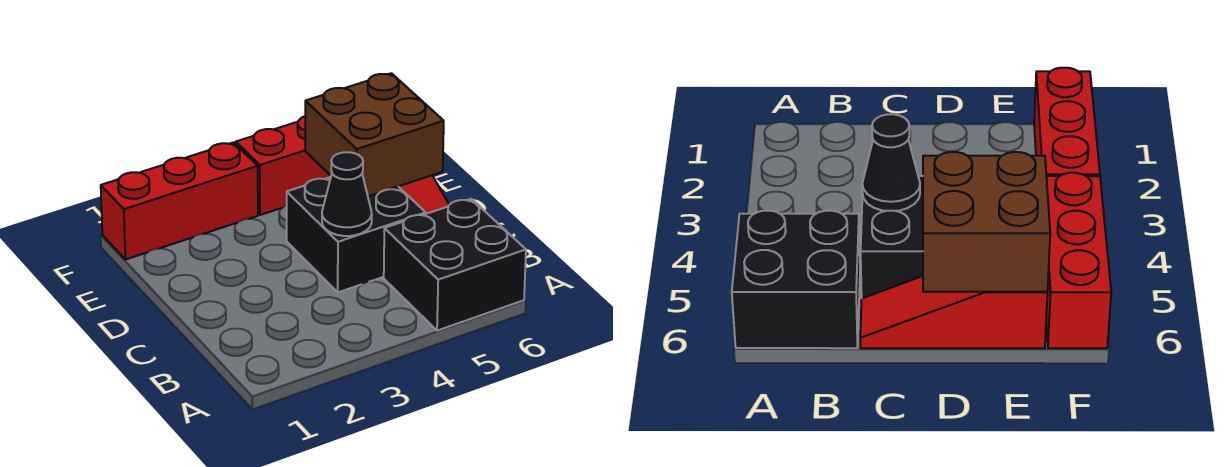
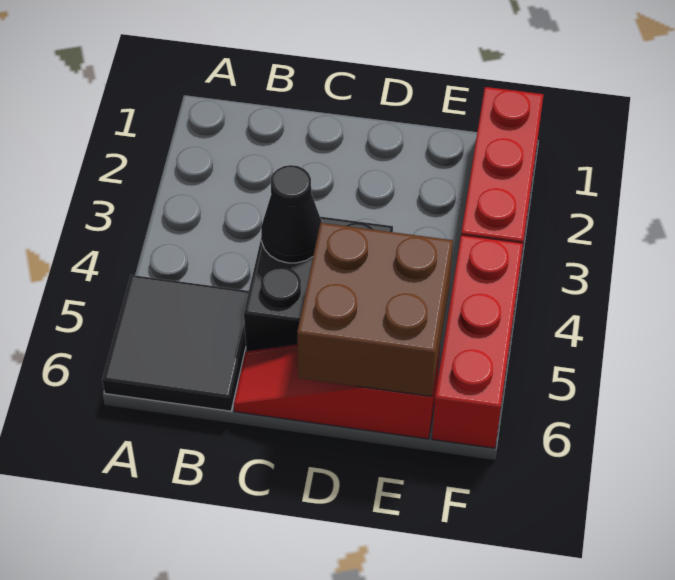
black 2x2 brick [384,199,526,331] -> black 2x2 tile [102,275,249,411]

